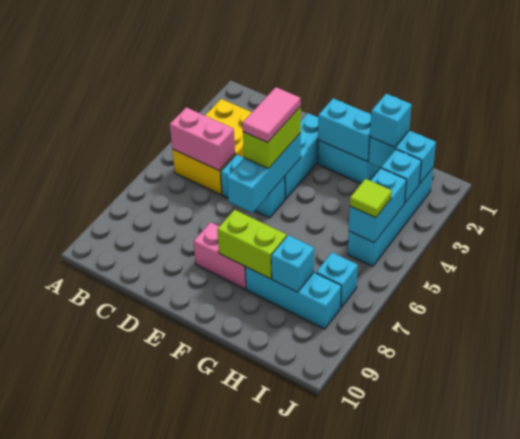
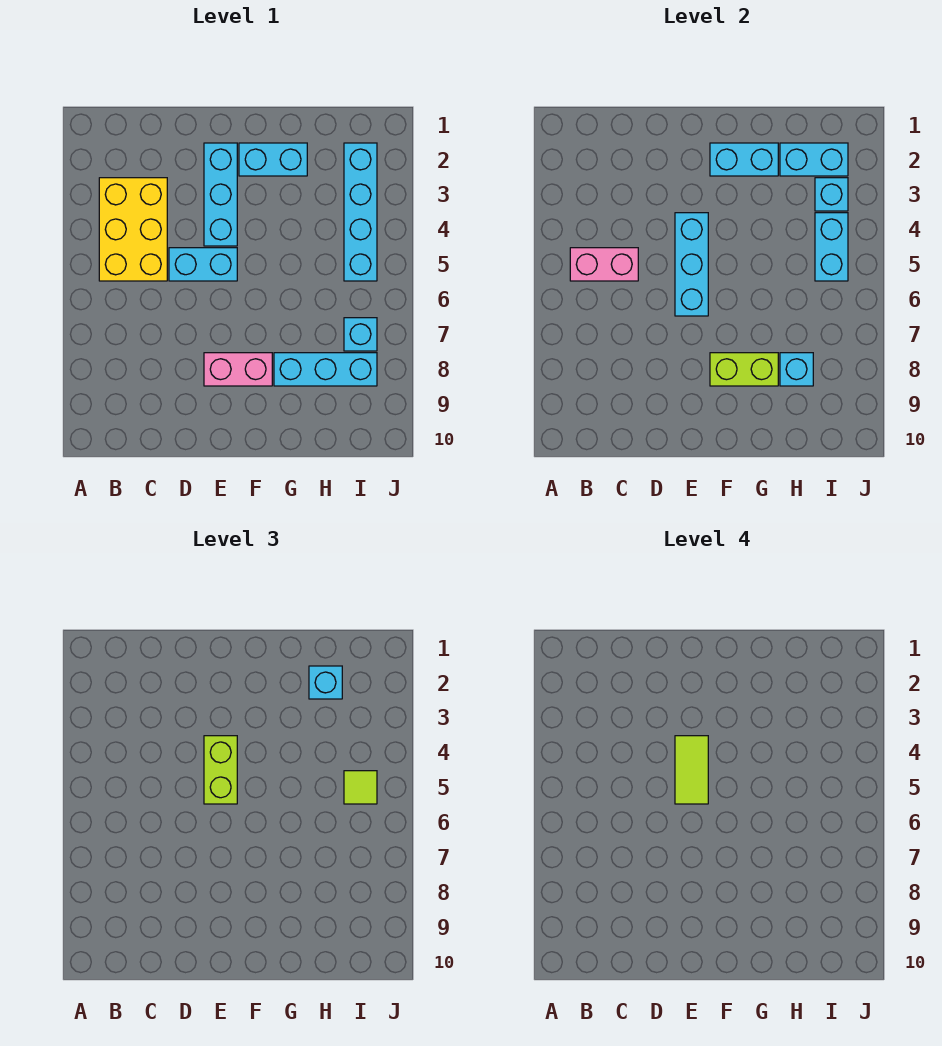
pink 1x2 tile [242,87,301,142] -> lime 1x2 tile [675,736,708,804]

